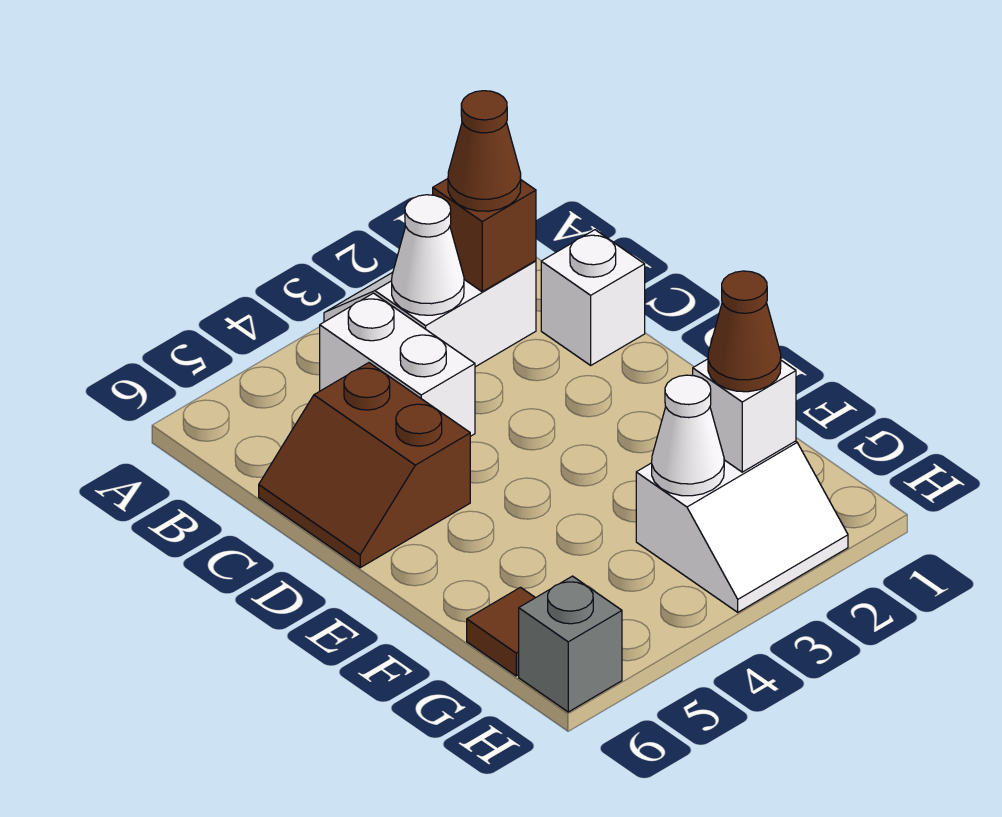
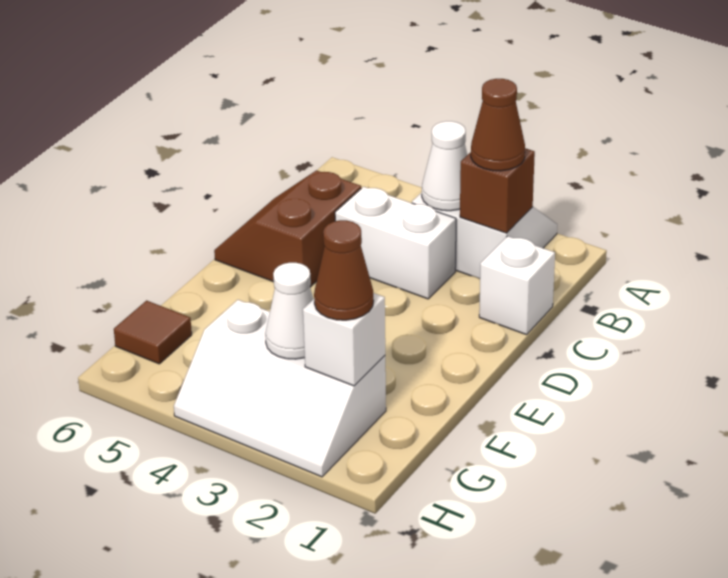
white 1x2 brick [320,293,475,436] -> white 1x2 brick turned to [335,187,456,299]
white 2x2 slope [636,441,848,612] -> white 2x3 slope [174,300,386,477]
grey 1x1 brick [519,576,622,712] -> none

